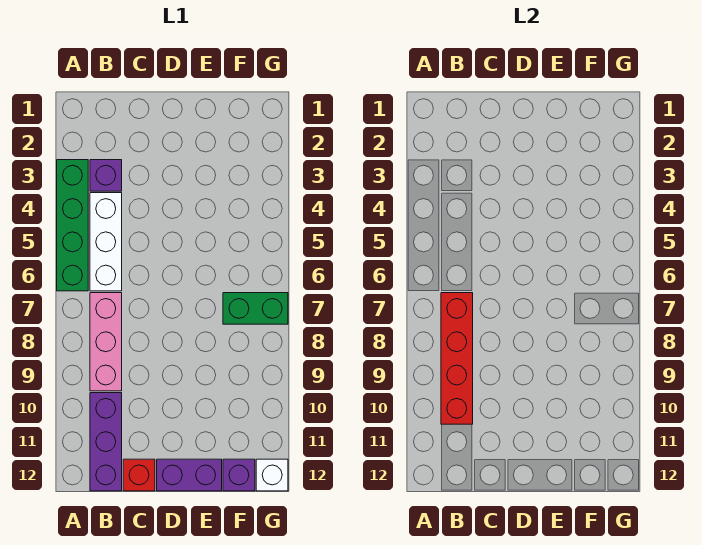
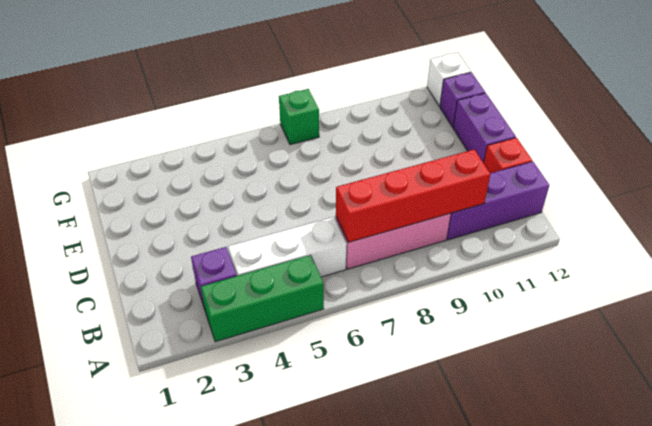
green 1x4 brick [57,160,88,291] -> green 1x3 brick [201,255,324,342]
green 1x2 brick [223,293,288,324] -> green 1x1 brick [279,89,319,145]

